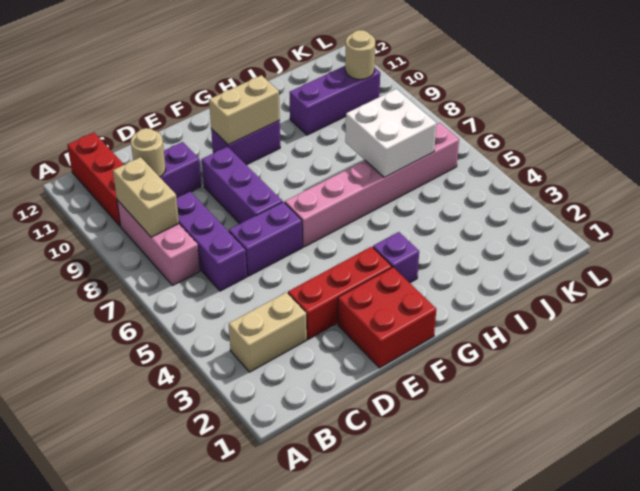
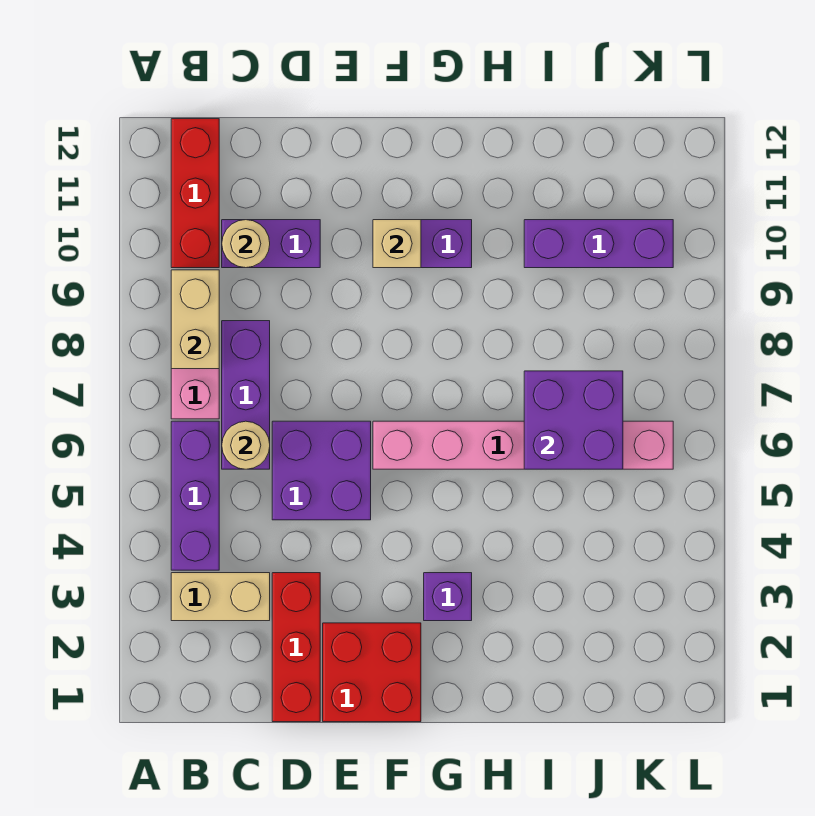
red 1x3 brick [288,247,392,340] -> red 1x3 brick turned to [272,573,320,722]
purple 1x2 brick [229,202,302,276] -> purple 2x2 brick [272,421,371,520]
purple 1x3 brick [202,147,283,224] -> purple 1x3 brick moved to [171,421,219,570]
tan 1x2 brick [209,75,280,145] -> tan 1x1 brick [373,220,421,268]
white 2x2 brick [345,89,436,178] -> purple 2x2 brick [524,371,623,469]
tan 1x1 round brick [345,30,375,79] -> tan 1x1 round brick moved to [222,421,270,469]

